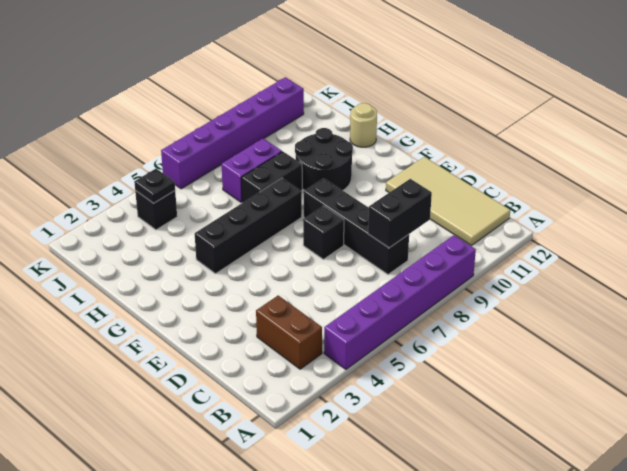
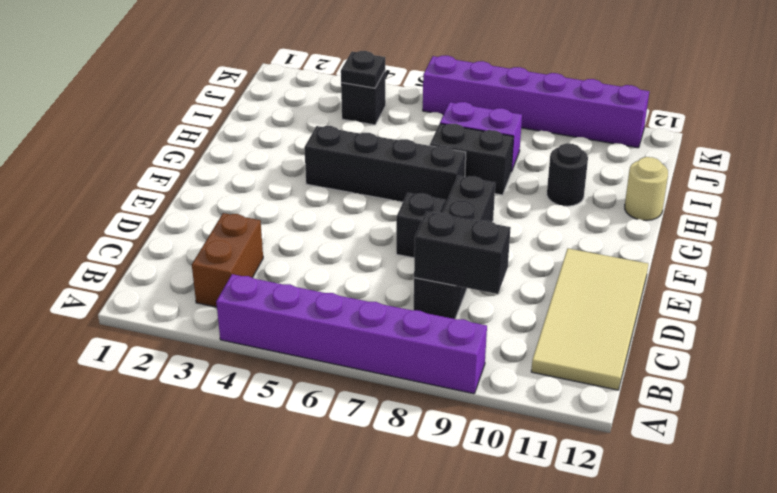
black 2x2 round brick [295,128,353,190] -> black 1x1 round brick [547,143,588,206]

